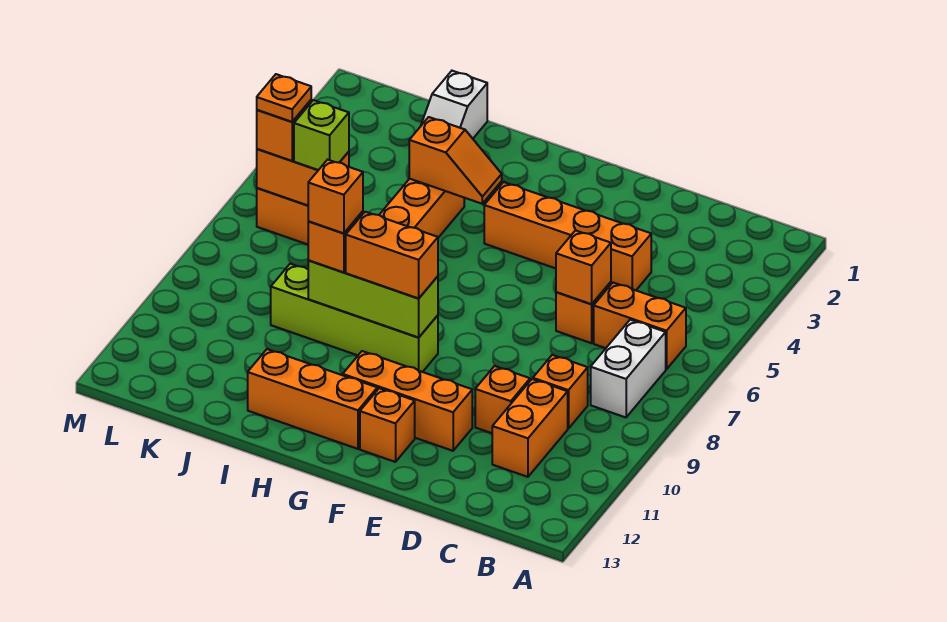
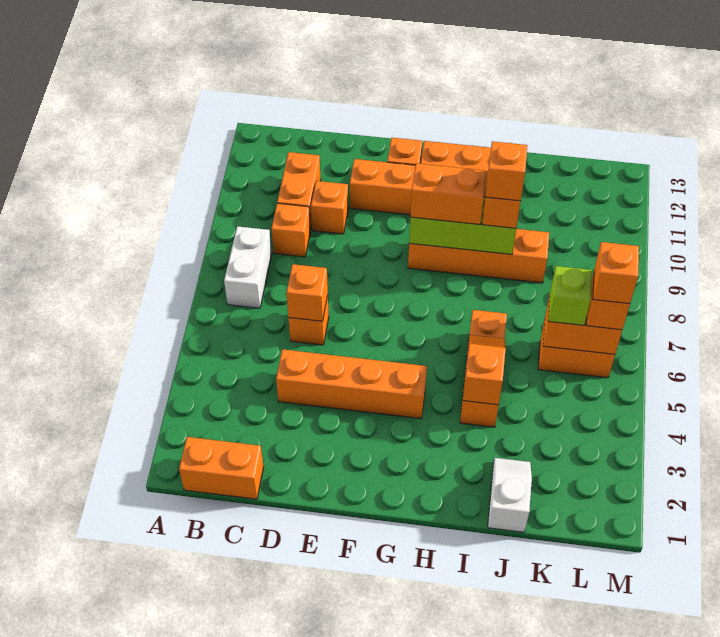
orange 1x2 brick [594,283,686,369] -> orange 1x2 brick moved to [179,437,264,499]
lime 1x4 brick [271,264,438,372] -> orange 1x4 brick [408,229,549,283]
orange 1x2 slope [409,117,502,204] -> orange 1x2 slope turned to [463,335,506,405]
orange 1x1 plate [257,74,311,122] -> orange 1x1 brick [593,242,639,304]

